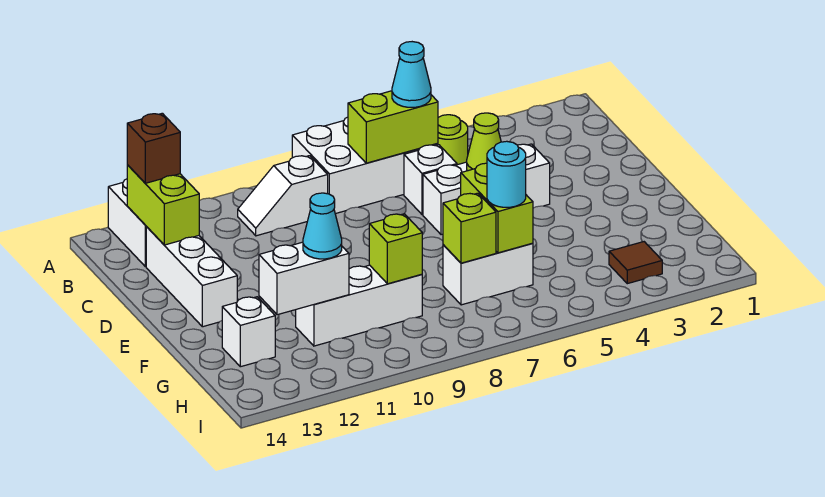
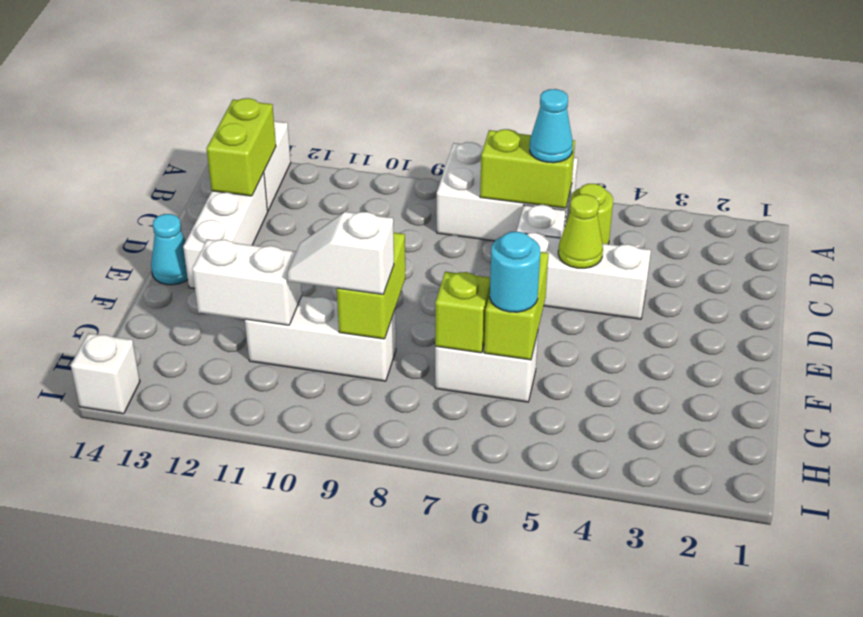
white 1x2 slope [238,156,328,236] -> white 1x2 slope moved to [287,212,394,294]
brown 1x1 brick [127,113,180,183] -> none
lime 1x1 brick [369,214,422,284] -> lime 1x2 brick [337,233,405,339]
cyan 1x1 cone [303,193,342,259] -> cyan 1x1 cone moved to [151,214,188,285]
white 1x1 brick [222,297,275,367] -> white 1x1 brick moved to [71,333,140,414]
brown 1x1 tile [609,242,662,284] -> none

